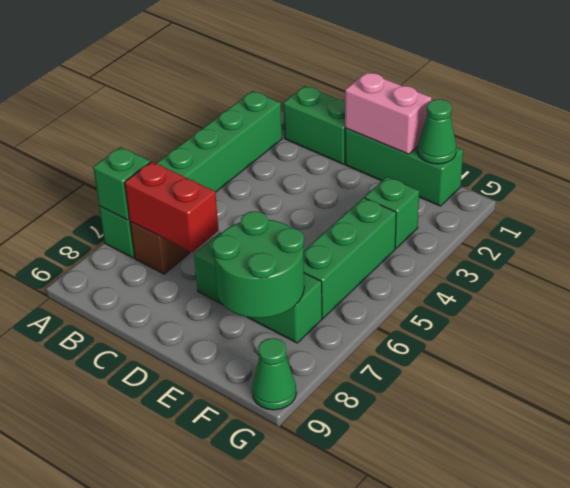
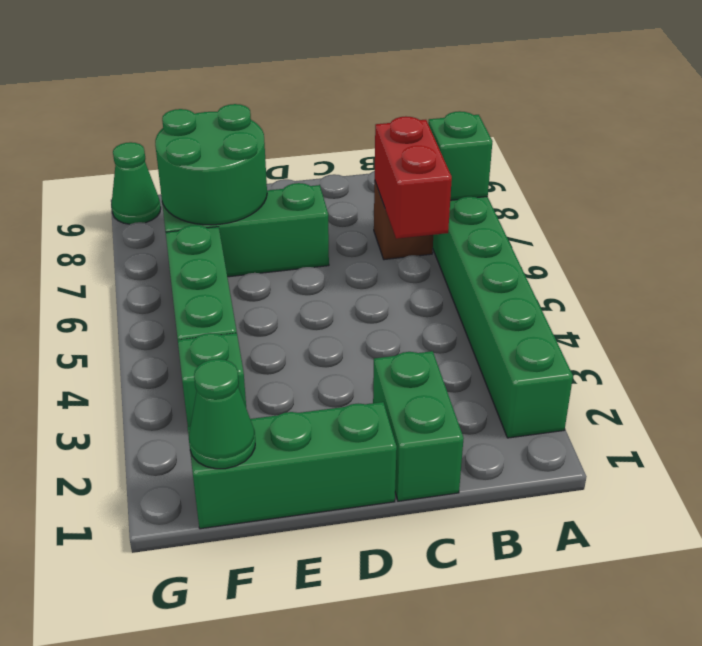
green 1x2 brick [283,86,345,164] -> green 1x2 brick turned to [373,351,464,501]
red 1x2 brick [125,162,219,252] -> red 1x2 brick turned to [375,116,452,239]
pink 1x2 brick [345,72,431,154] -> none

